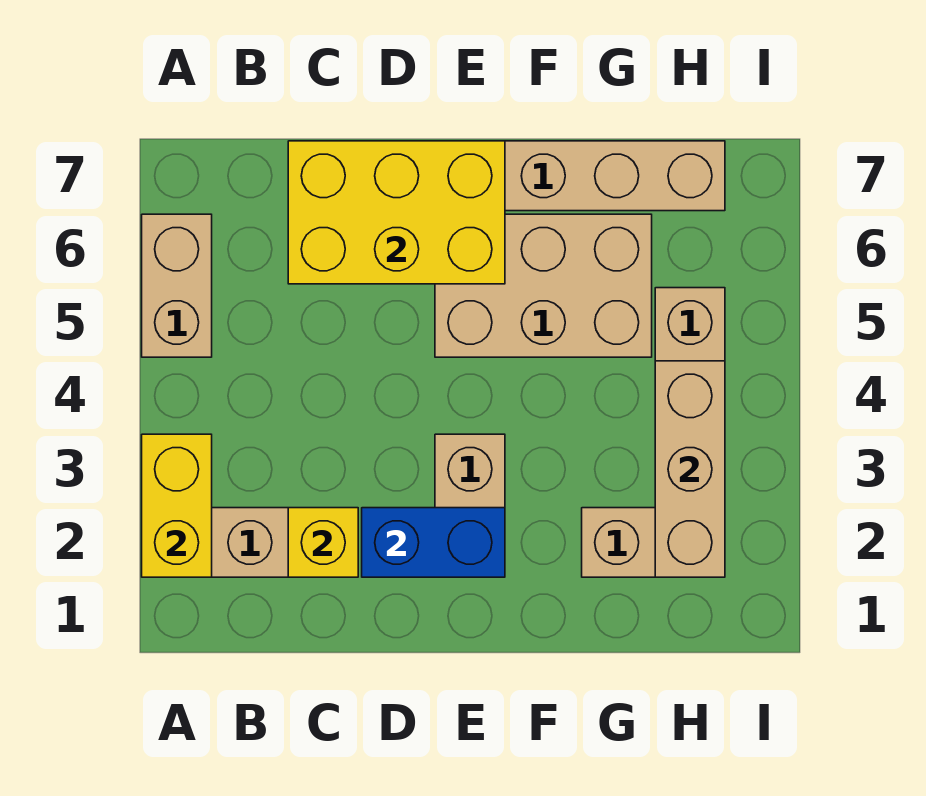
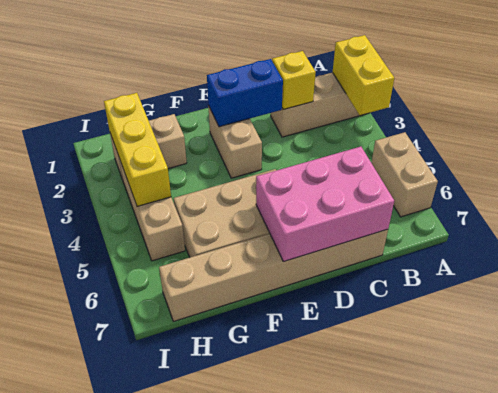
yellow 2x3 brick [288,141,505,284] -> pink 2x3 brick [256,147,394,261]
tan 1x3 brick [655,361,725,577] -> yellow 1x3 brick [104,93,171,206]

